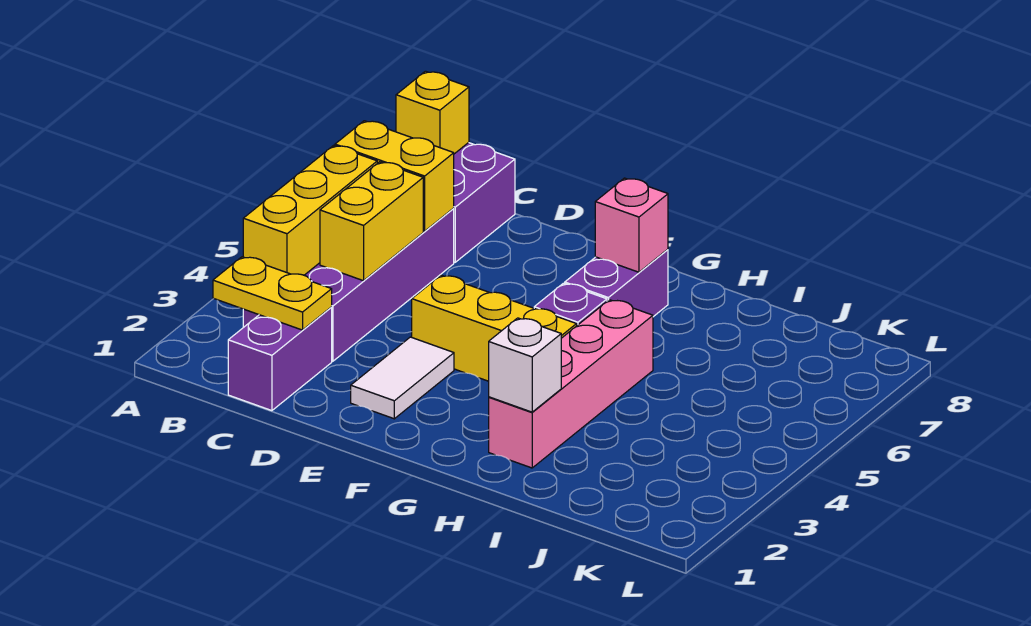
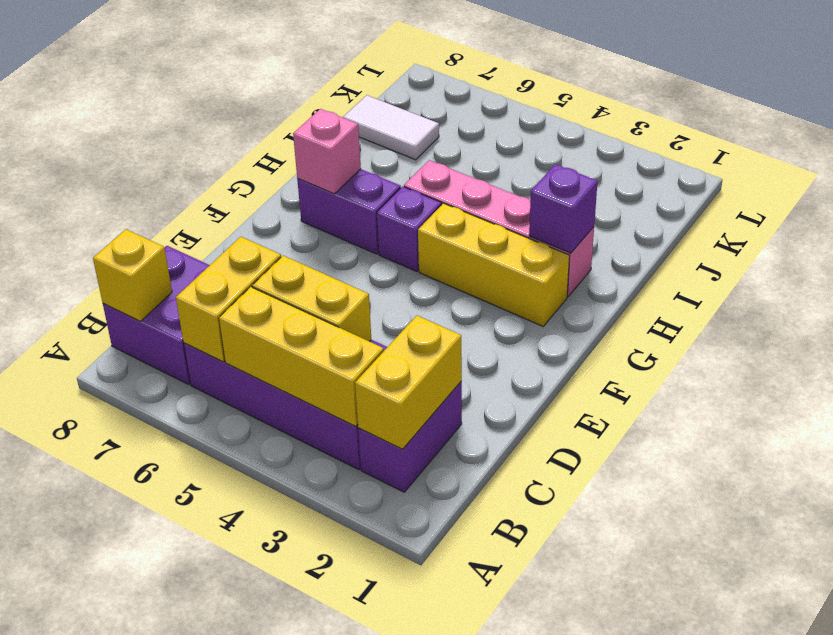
yellow 1x2 plate [213,257,332,330] -> yellow 1x2 brick [355,316,462,449]
purple 1x2 brick [228,308,332,411] -> purple 1x2 brick turned to [358,381,462,492]
white 1x2 tile [351,337,454,419] -> white 1x2 tile moved to [343,95,439,160]
yellow 1x3 brick [412,275,577,381] -> yellow 1x3 brick turned to [418,203,570,326]
white 1x1 brick [489,318,561,412] -> purple 1x1 brick [529,164,598,253]

